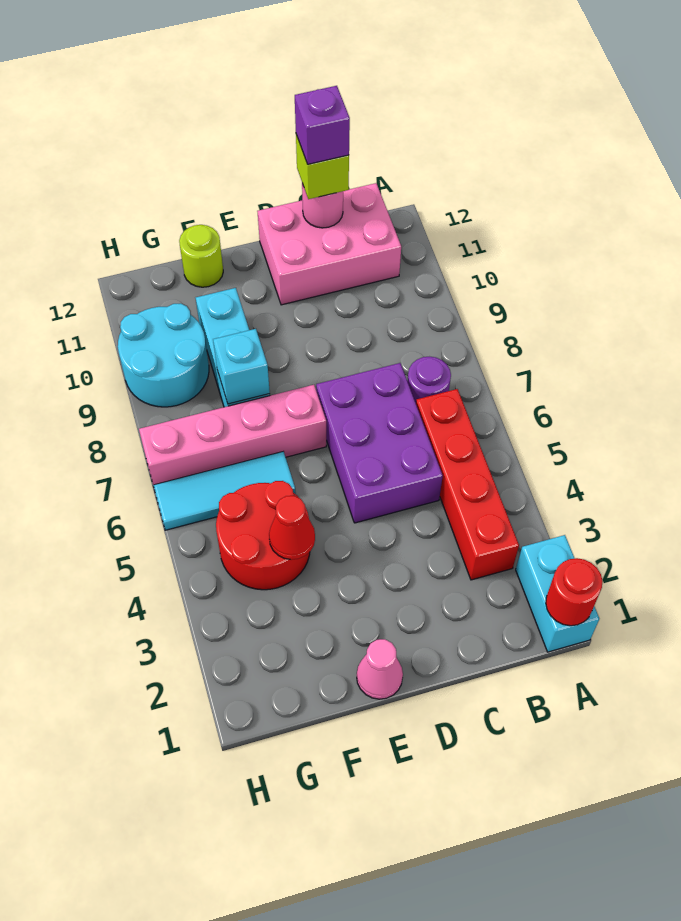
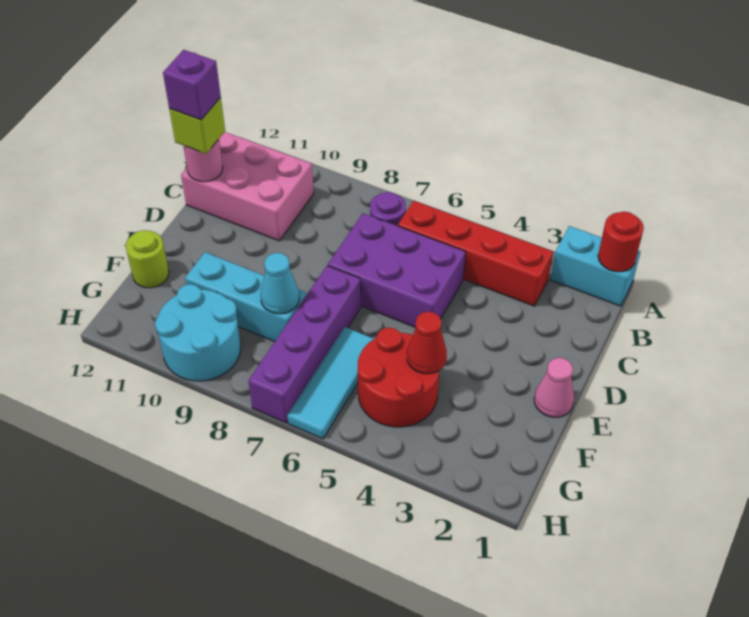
pink 2x3 brick [257,183,401,305] -> pink 2x3 brick turned to [181,132,314,241]
pink 1x4 brick [139,385,326,485] -> purple 1x4 brick [248,266,361,423]
cyan 1x1 brick [213,329,270,404] -> cyan 1x1 cone [261,253,299,314]

